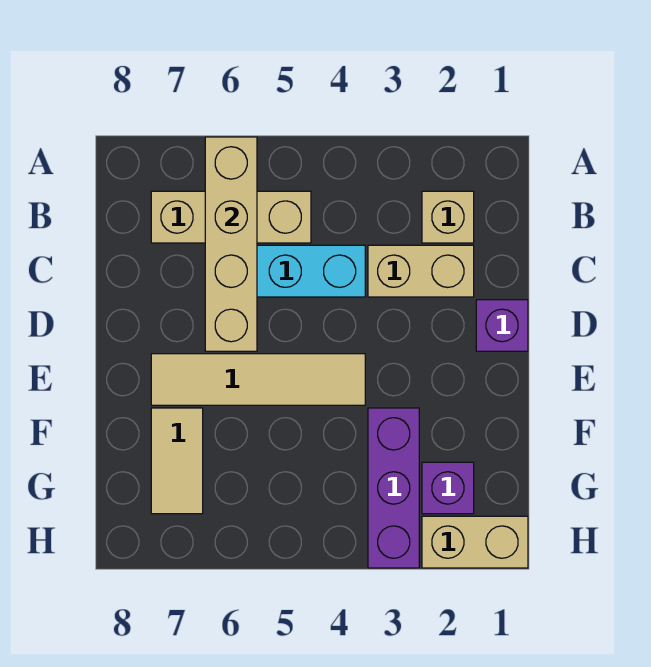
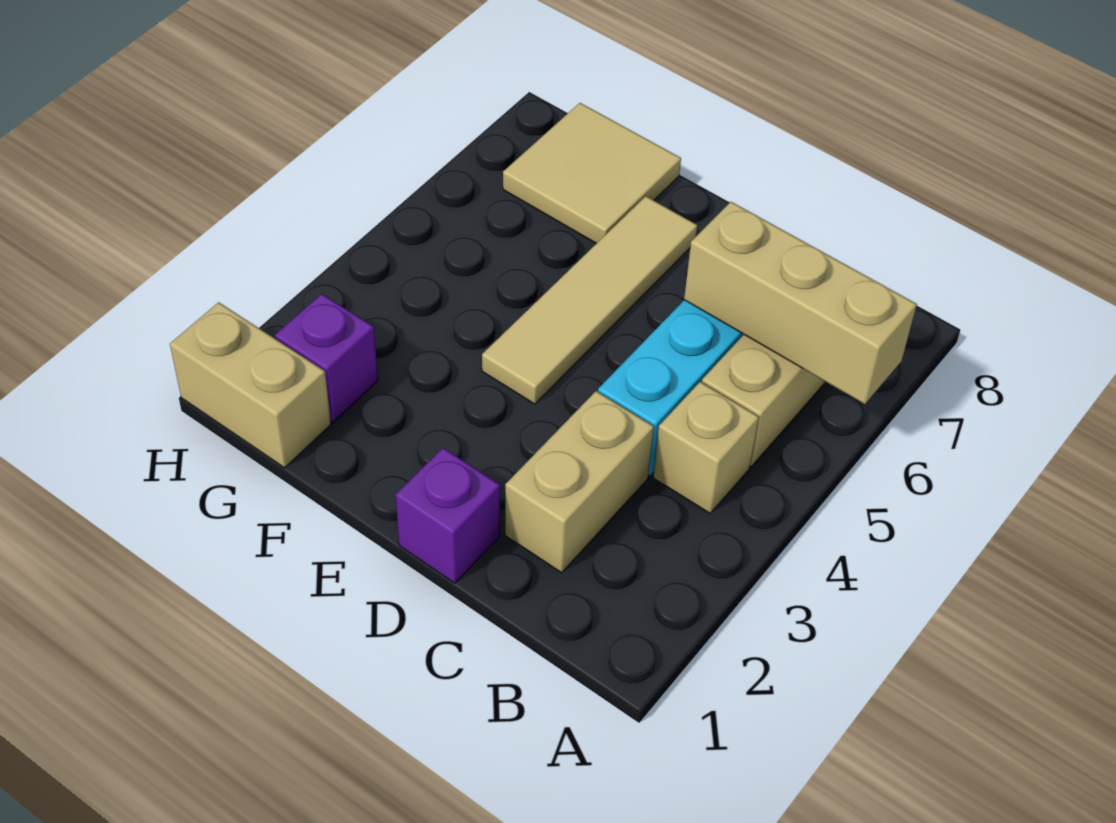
tan 1x4 brick [205,137,257,351] -> tan 1x3 brick [684,202,917,404]
tan 1x1 brick [422,191,474,243] -> tan 1x1 brick moved to [653,382,759,513]
purple 1x3 brick [368,408,419,568] -> none
tan 1x2 tile [151,408,203,514] -> tan 2x2 tile [503,103,681,244]
tan 1x2 brick [422,516,528,568] -> tan 1x2 brick turned to [170,302,331,468]

